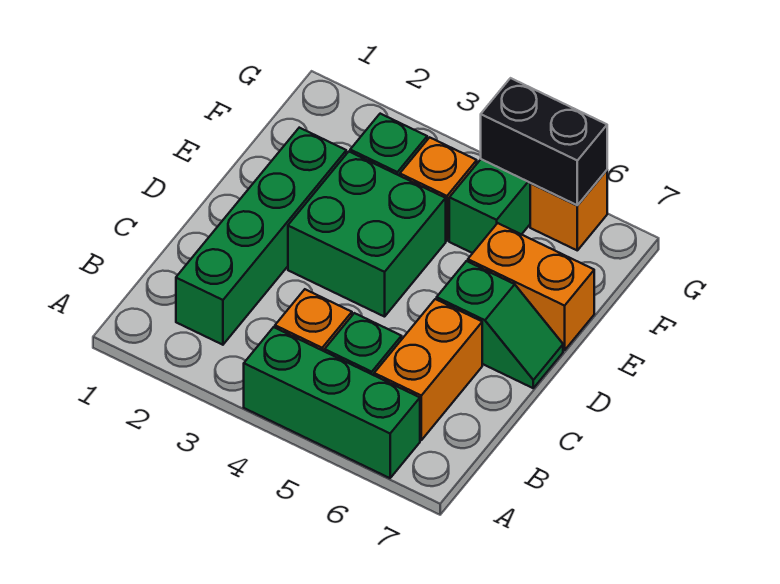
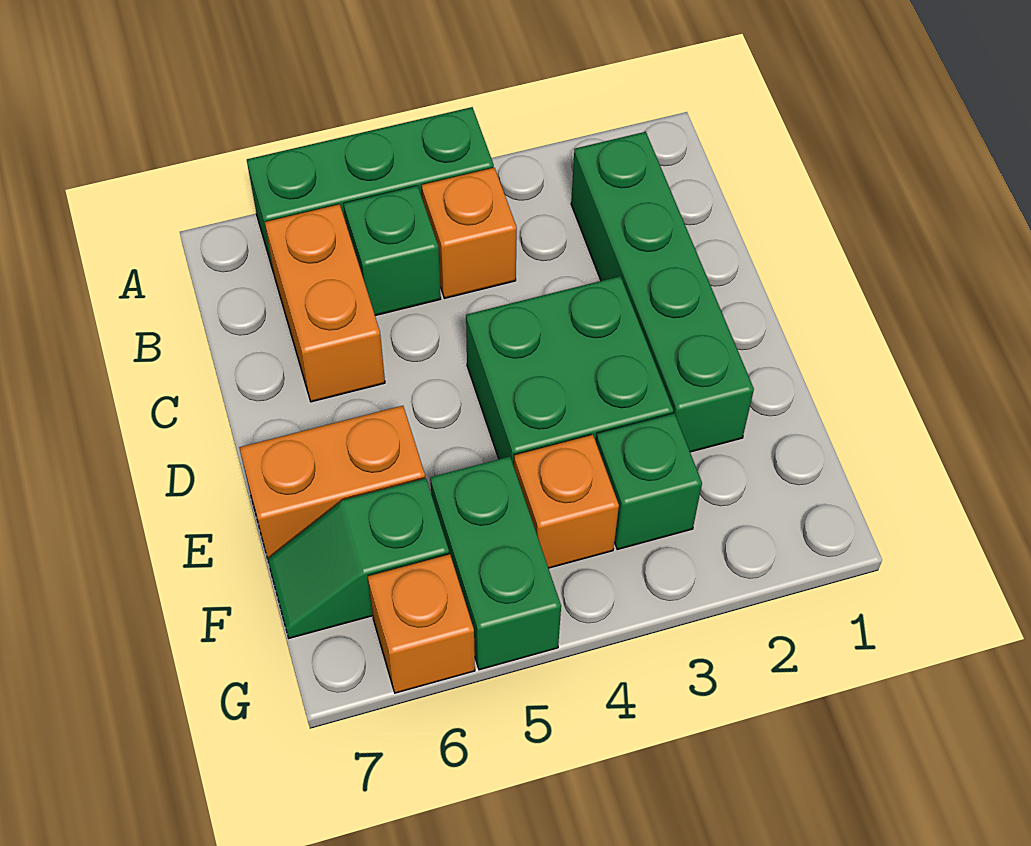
green 1x2 slope [437,261,563,388] -> green 1x2 slope moved to [268,478,449,638]
black 1x2 brick [481,78,607,205] -> none

